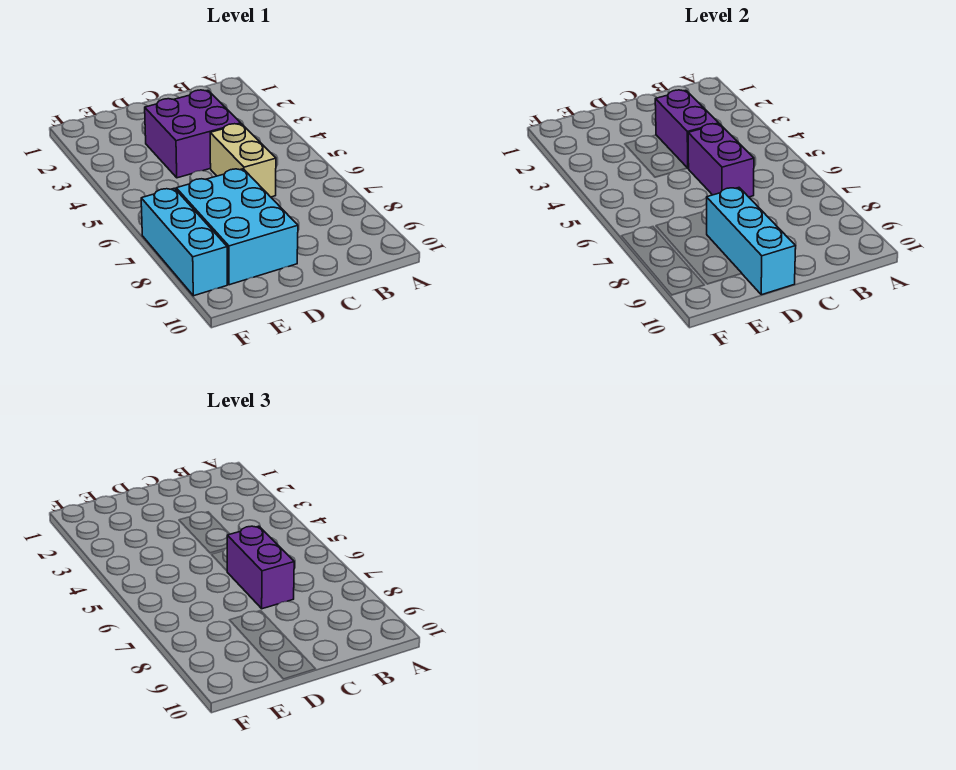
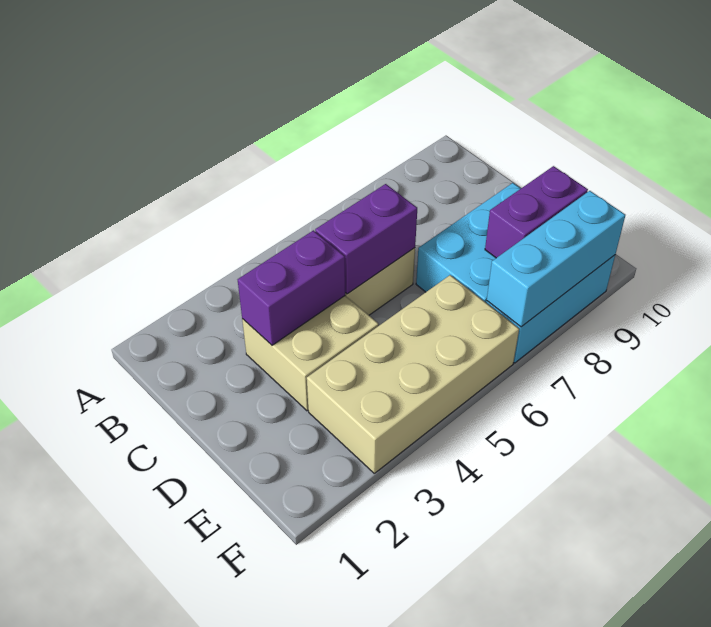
purple 2x2 brick [145,90,241,178] -> tan 2x2 brick [242,296,379,411]
purple 1x2 brick [227,526,294,609] -> purple 1x2 brick moved to [485,166,588,258]
cyan 1x3 brick [707,188,796,295] -> cyan 1x3 brick moved to [487,191,625,327]
none -> tan 2x4 brick [307,275,519,473]

